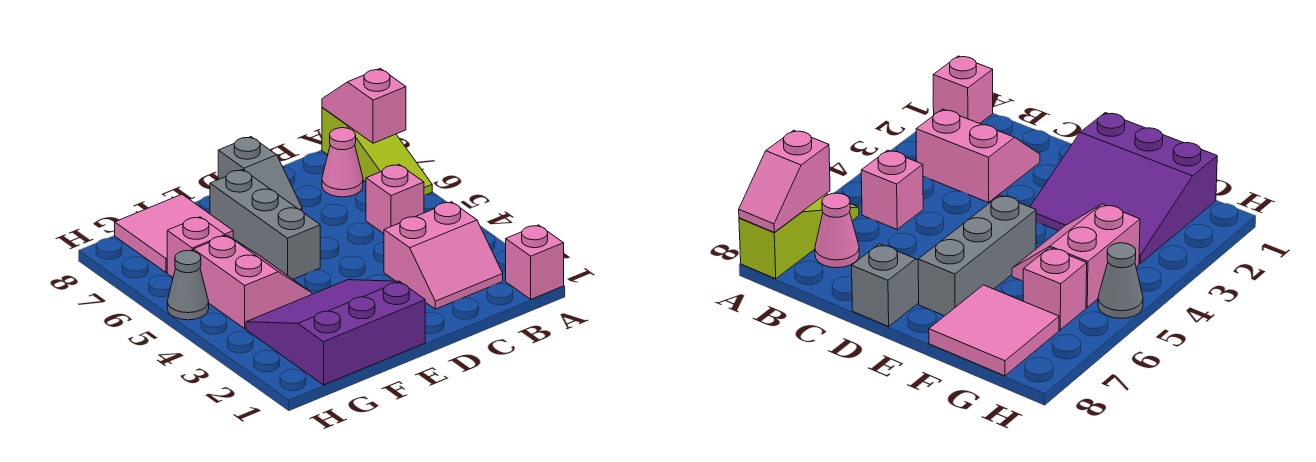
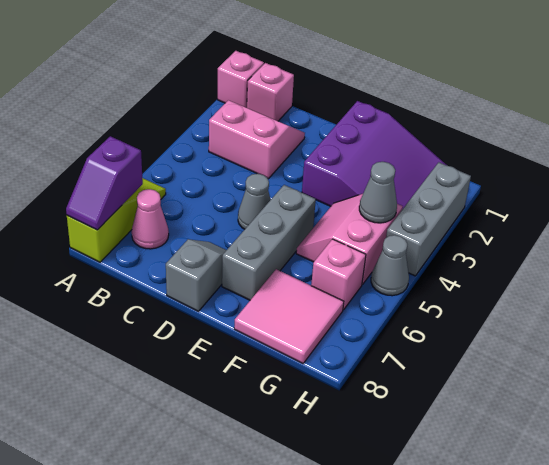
pink 1x2 slope [322,68,406,143] -> purple 1x2 slope [66,136,143,230]
pink 1x1 brick [366,164,424,234] -> pink 1x1 brick moved to [247,63,294,121]
none -> grey 1x1 cone [238,174,271,229]
purple 3x3 slope [246,280,425,385] -> purple 3x3 slope turned to [302,101,447,209]
none -> grey 1x1 cone [359,162,397,223]
none -> grey 1x3 brick [386,162,471,276]

